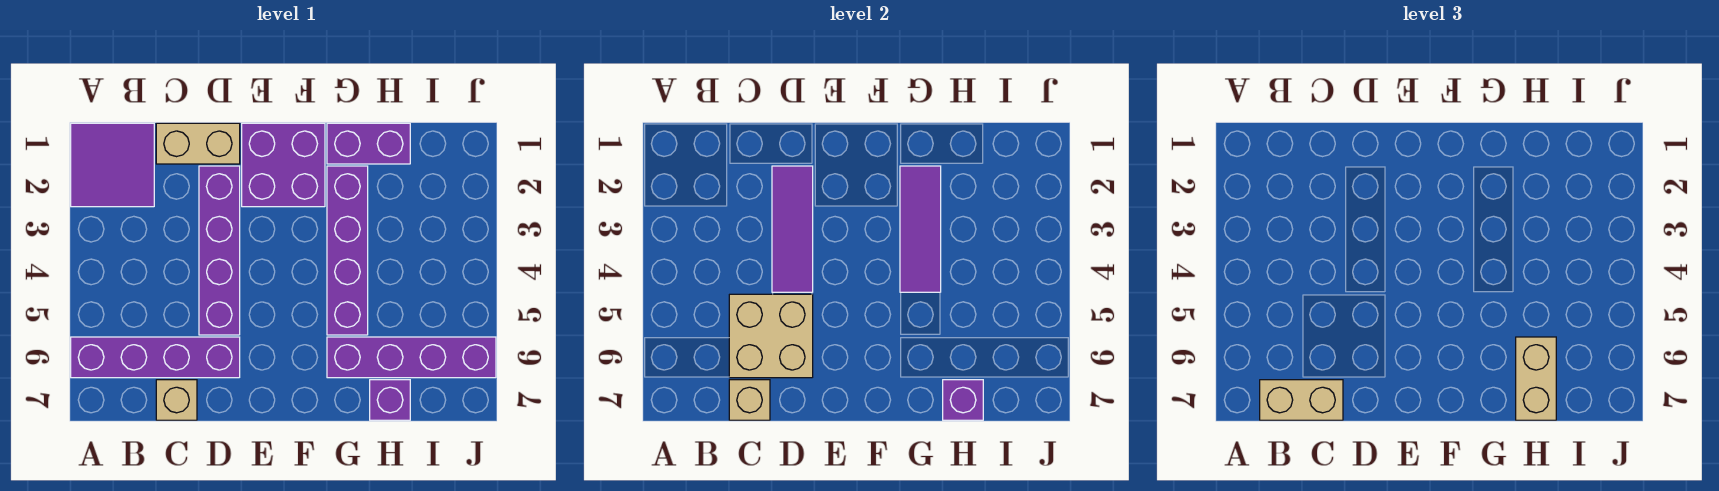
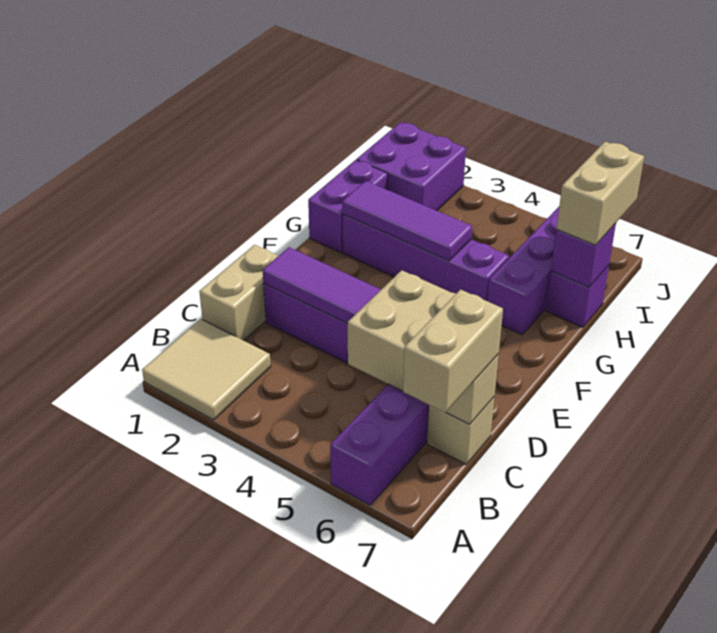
purple 2x2 tile [71,123,154,207] -> tan 2x2 tile [142,319,271,420]
purple 2x2 brick [242,123,325,207] -> purple 2x2 brick moved to [357,122,466,211]
tan 1x2 brick [1516,337,1556,420] -> tan 1x2 brick turned to [557,142,644,245]

